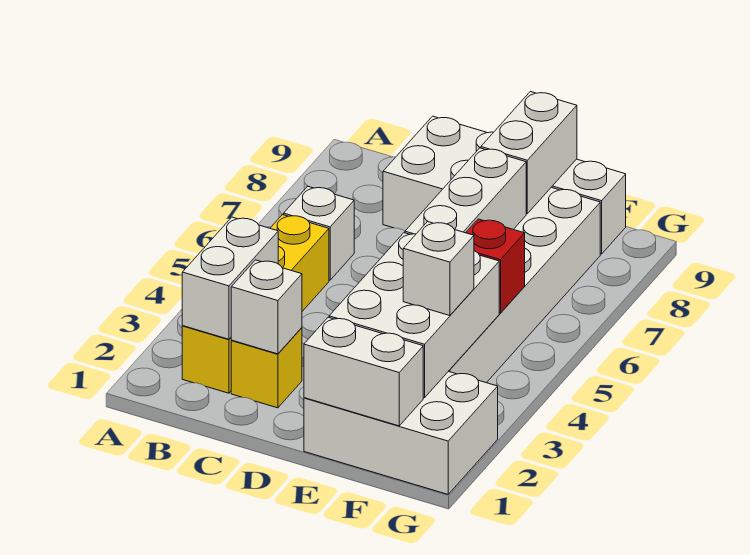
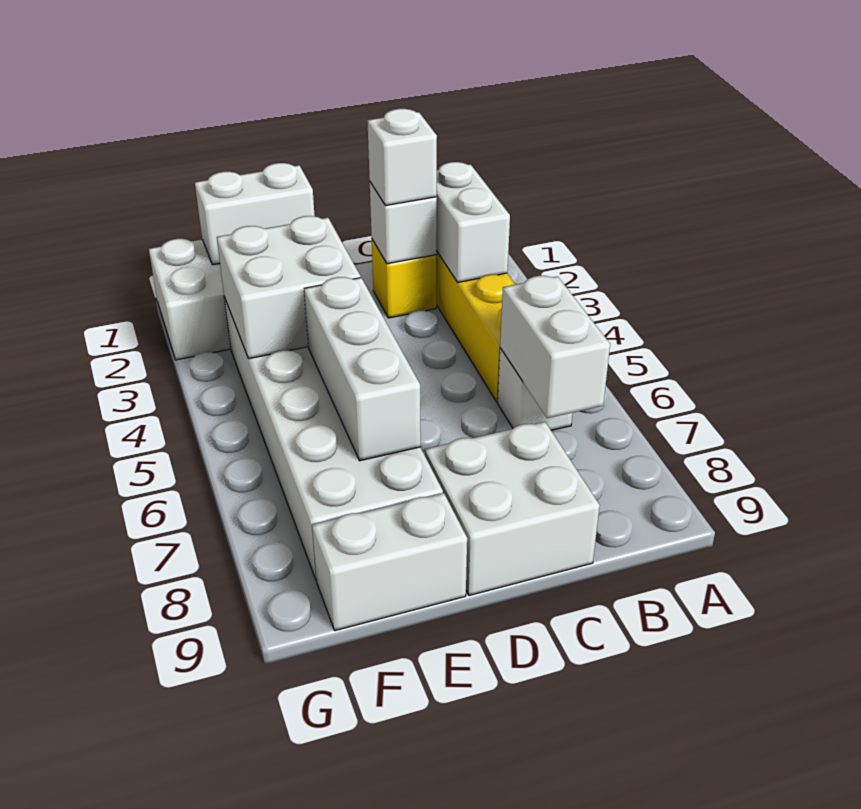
white 2x3 brick [329,233,499,398] -> white 2x2 brick [217,216,361,359]
white 1x2 brick [481,92,577,214] -> white 1x2 brick moved to [500,276,610,418]
white 1x1 brick [403,221,474,316] -> white 1x1 brick moved to [367,109,437,206]
red 1x1 brick [466,219,525,313] -> none

